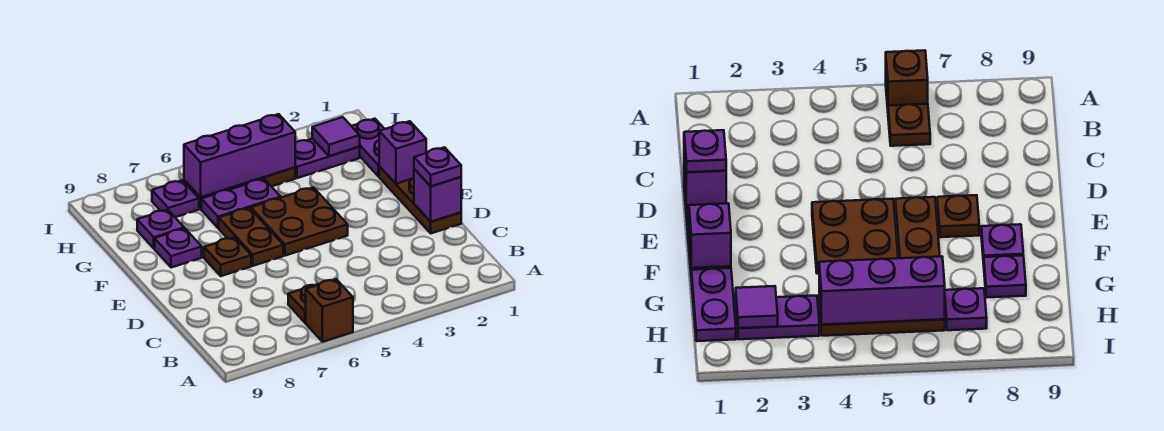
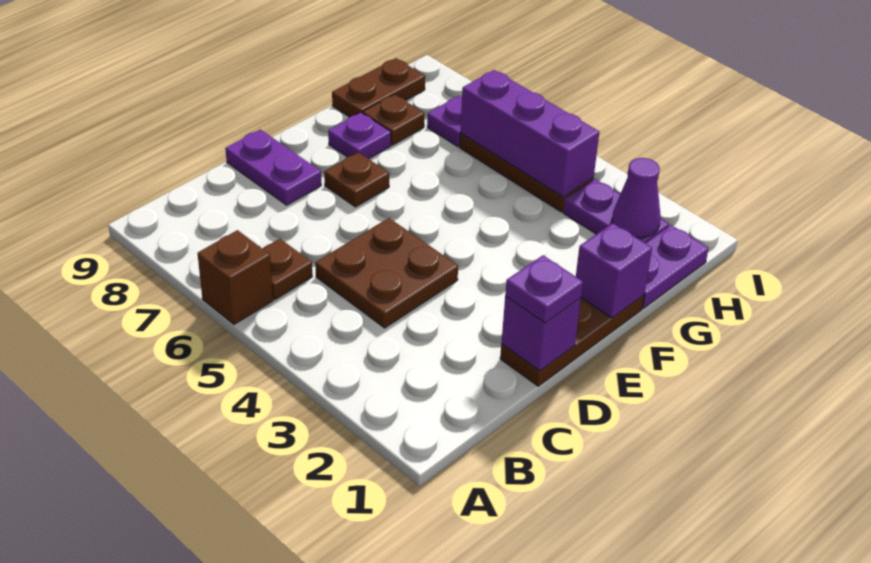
brown 2x2 plate [251,187,348,256] -> brown 2x2 plate moved to [315,218,458,328]
brown 1x2 plate [219,208,283,266] -> brown 1x2 plate moved to [332,58,425,117]
purple 1x2 plate [201,179,281,228] -> purple 1x2 plate moved to [225,129,321,205]
purple 1x1 plate [137,210,184,248] -> brown 1x1 plate [363,94,424,145]
purple 1x1 tile [312,117,360,156] -> purple 1x1 cone [612,158,661,238]

